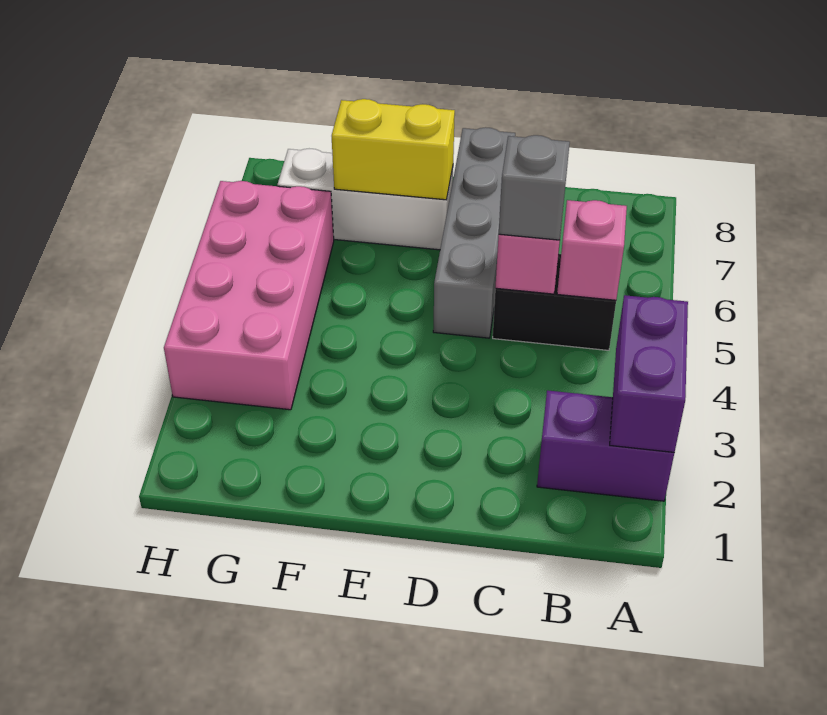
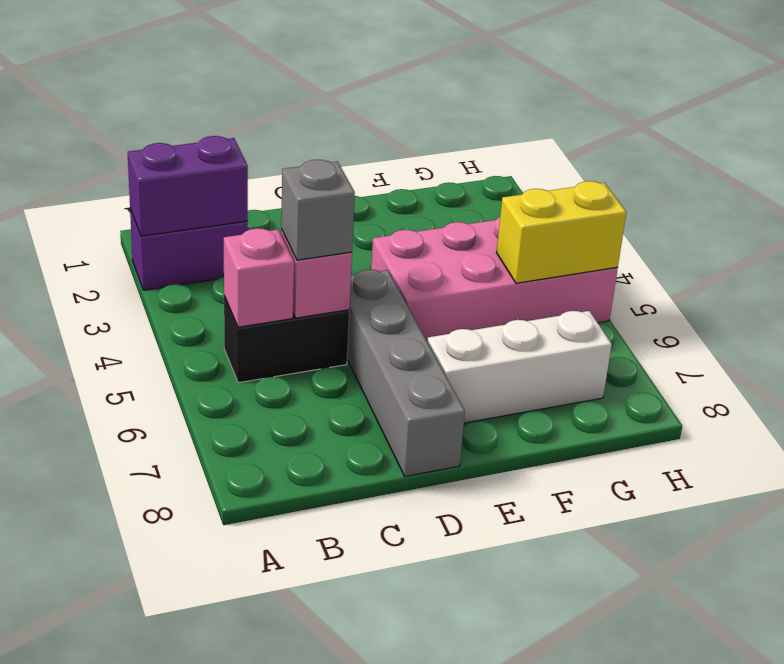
purple 1x2 brick [610,295,688,452] -> purple 1x2 brick turned to [128,136,248,236]
yellow 1x2 brick [332,99,455,200] -> yellow 1x2 brick moved to [496,181,626,283]
pink 2x4 brick [164,181,334,410] -> pink 2x4 brick turned to [371,217,618,341]

